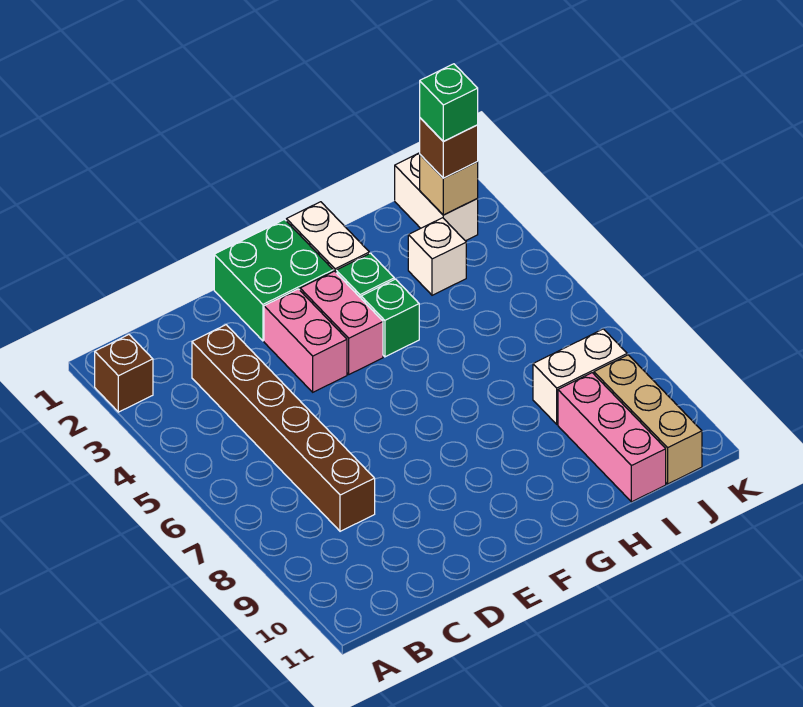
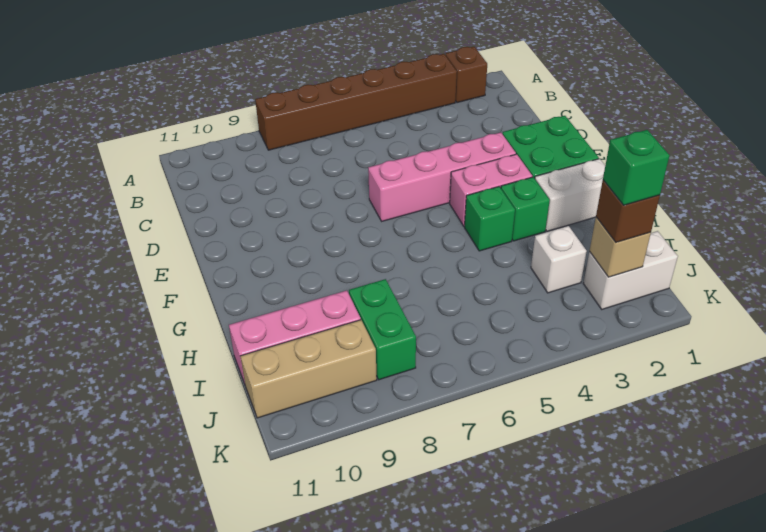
brown 1x6 brick [192,325,375,531] -> brown 1x6 brick moved to [255,54,457,150]
pink 1x2 brick [264,289,347,392] -> pink 1x4 brick [368,132,516,221]
white 1x2 brick [533,329,627,424] -> green 1x2 brick [349,279,416,380]

